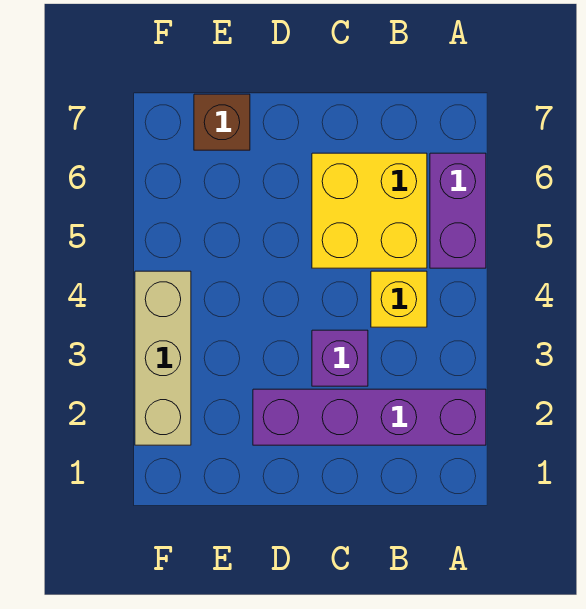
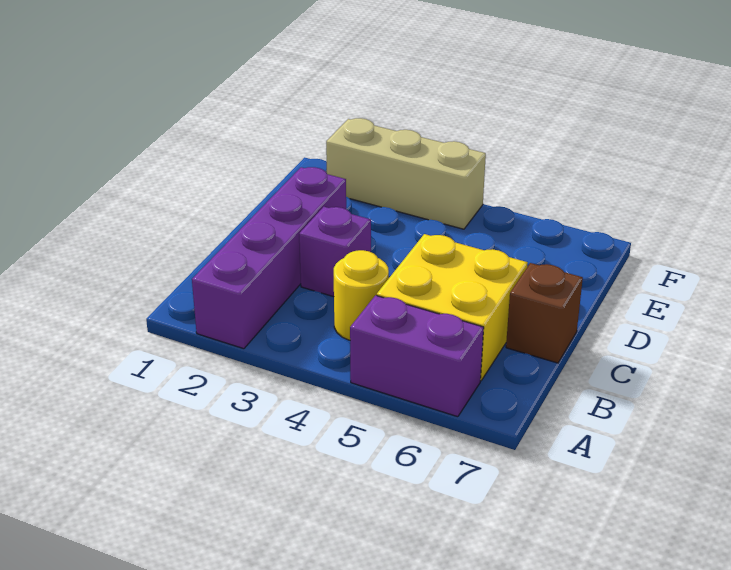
yellow 1x1 brick [371,271,427,327] -> yellow 1x1 round brick [334,250,389,340]
brown 1x1 brick [194,94,250,150] -> brown 1x1 brick moved to [506,263,583,363]

